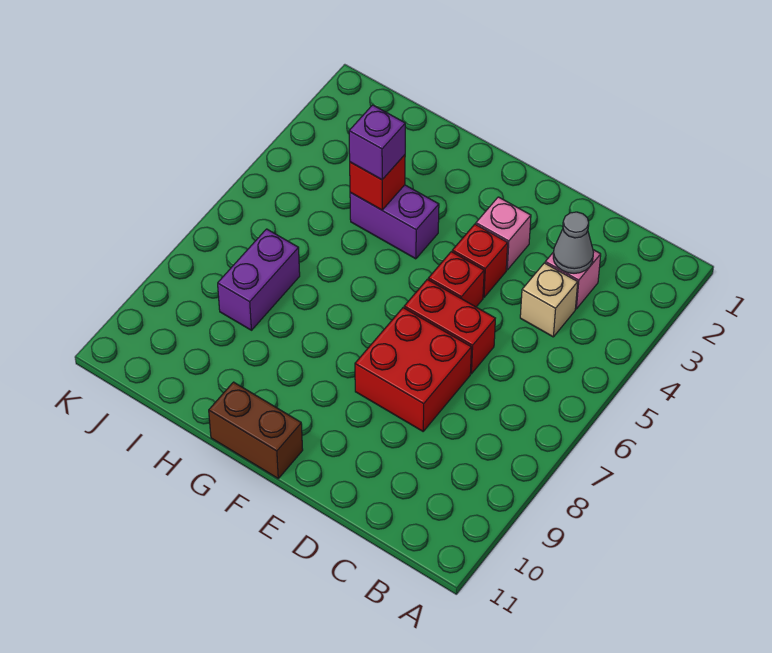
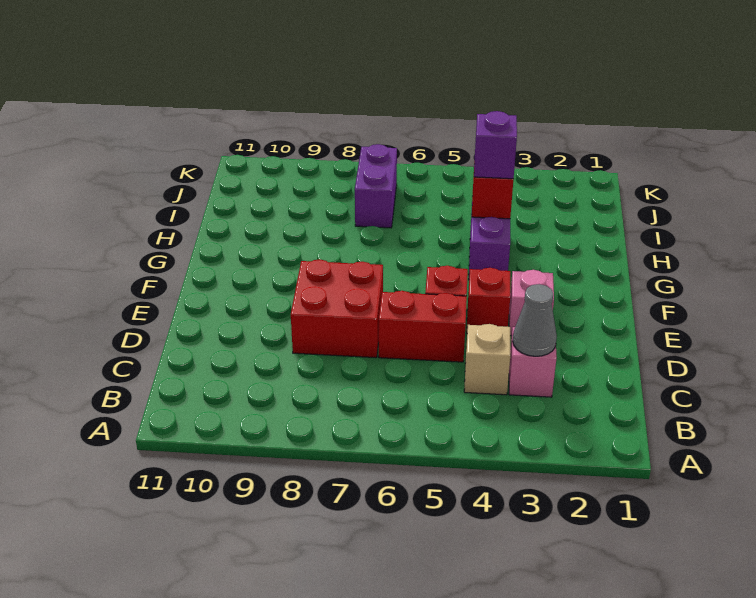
red 1x2 brick [404,279,495,374] -> red 1x2 brick turned to [379,291,467,362]
brown 1x2 brick [209,382,303,478] -> none
purple 1x2 brick [218,229,300,330] -> purple 1x2 brick turned to [355,144,397,228]

